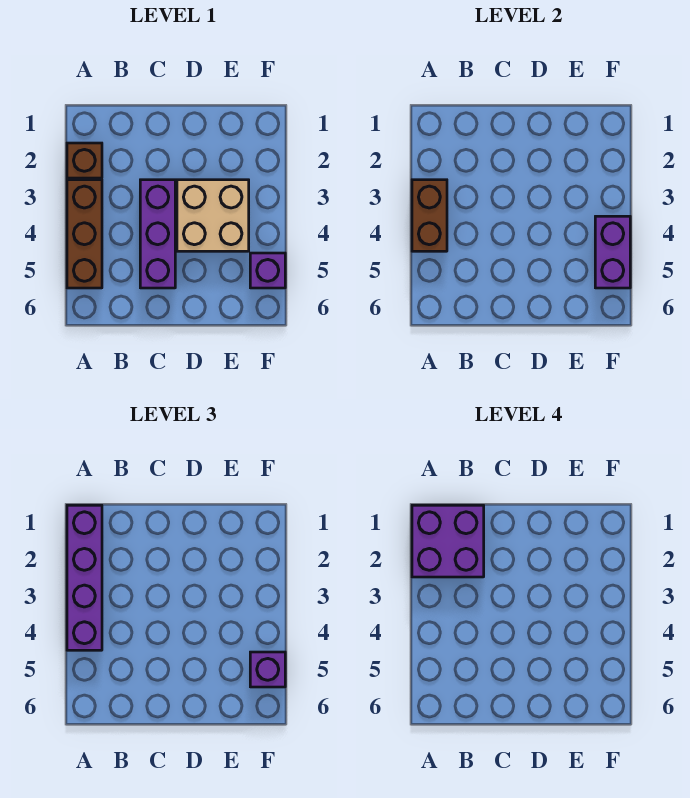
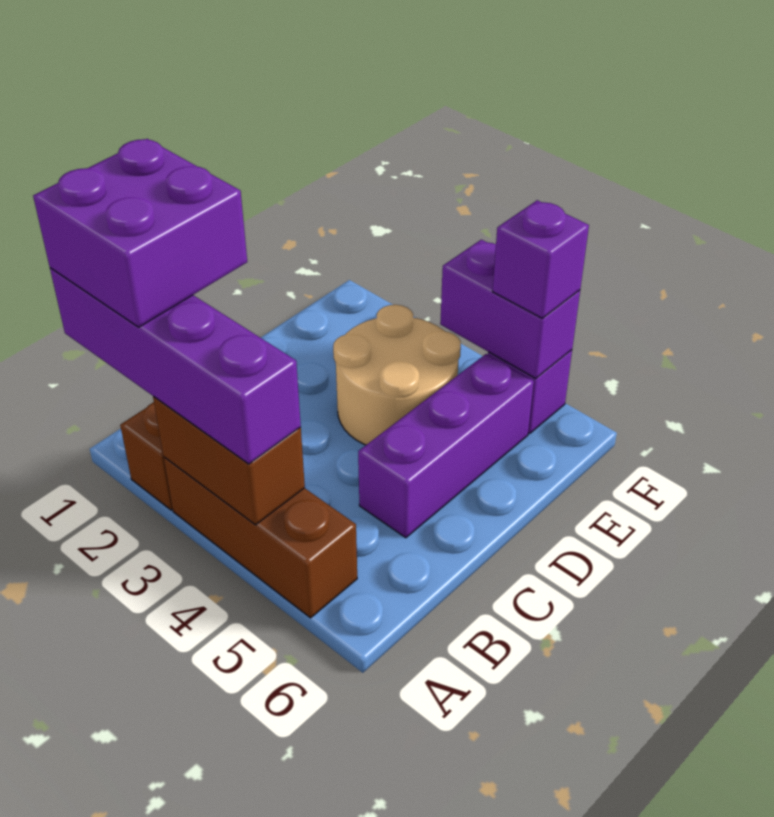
purple 1x3 brick [140,180,175,288] -> purple 1x3 brick turned to [358,354,534,538]
tan 2x2 brick [177,180,249,251] -> tan 2x2 round brick [333,305,461,445]

